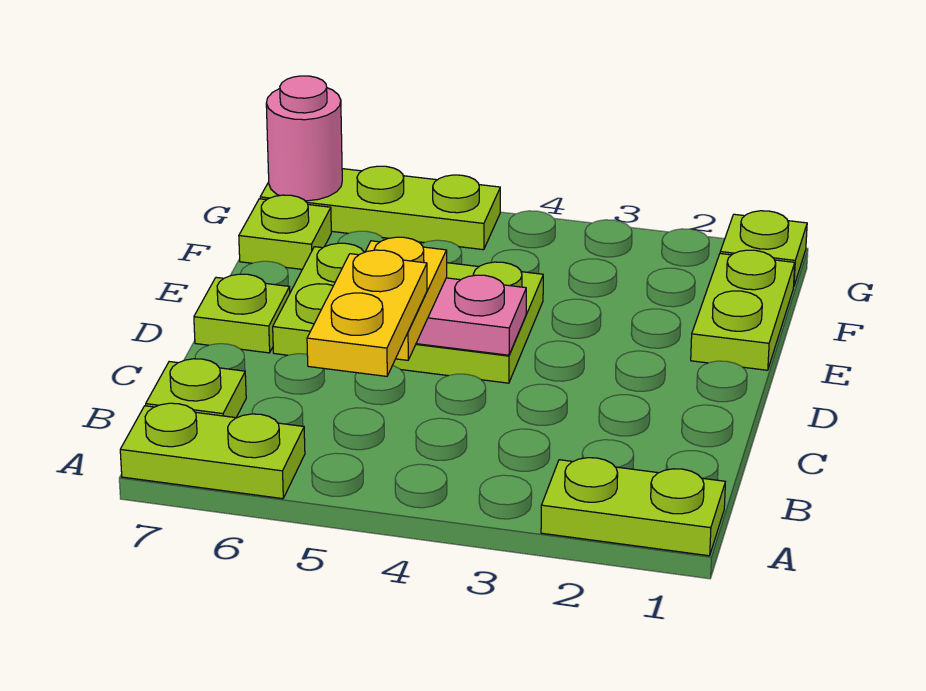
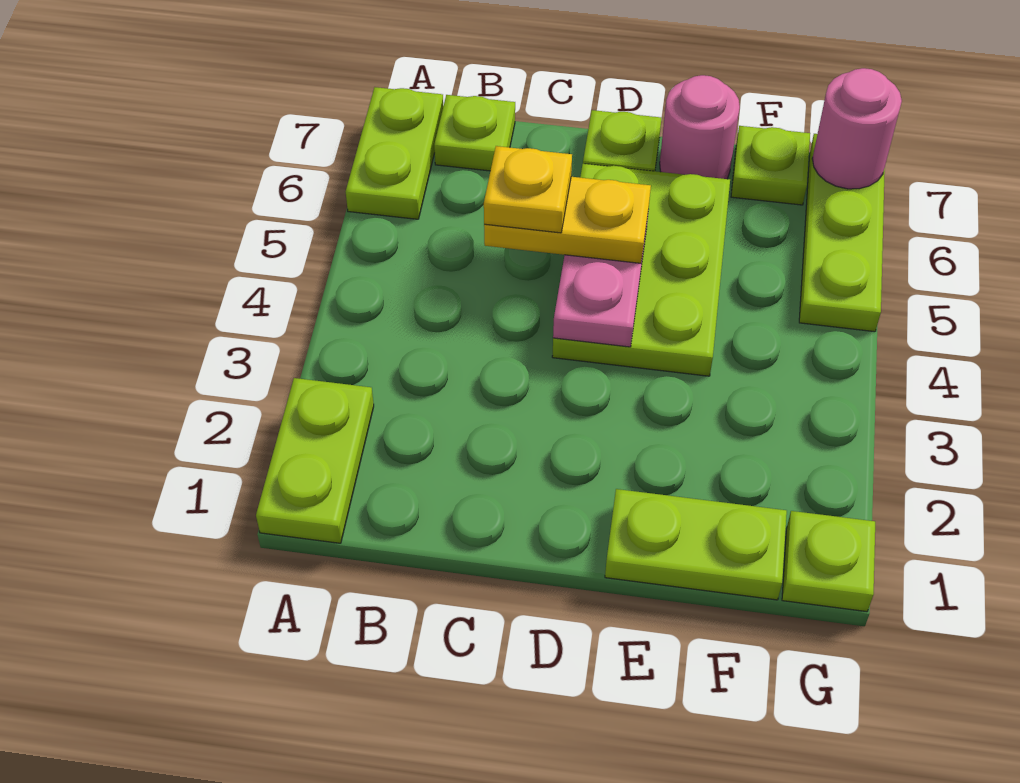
yellow 1x2 plate [307,250,427,376] -> yellow 1x1 plate [484,146,572,233]
none -> pink 1x1 round brick [660,75,740,179]

